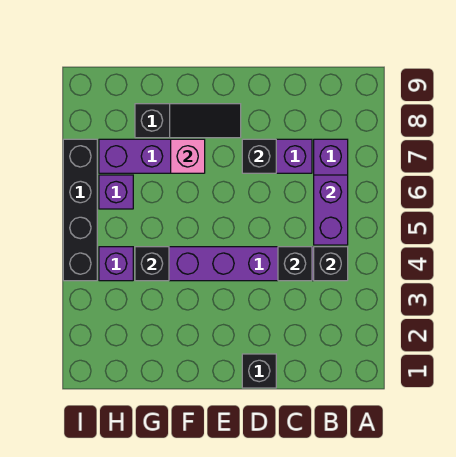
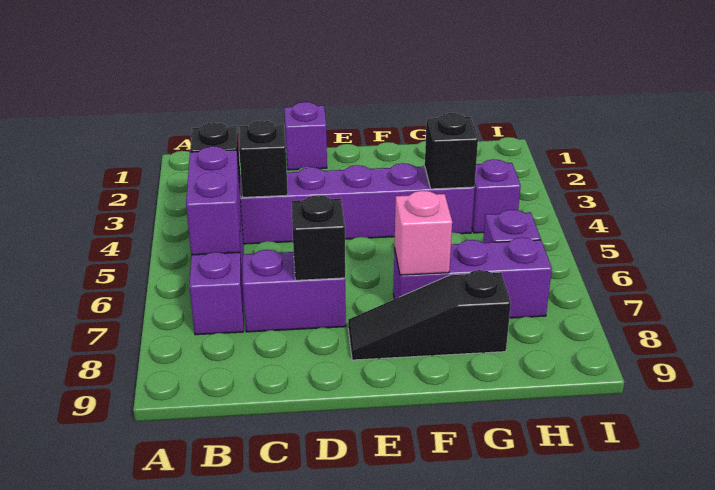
black 1x1 brick [242,354,276,388] -> purple 1x1 brick [284,102,327,170]
black 1x4 brick [63,139,97,281] -> none

